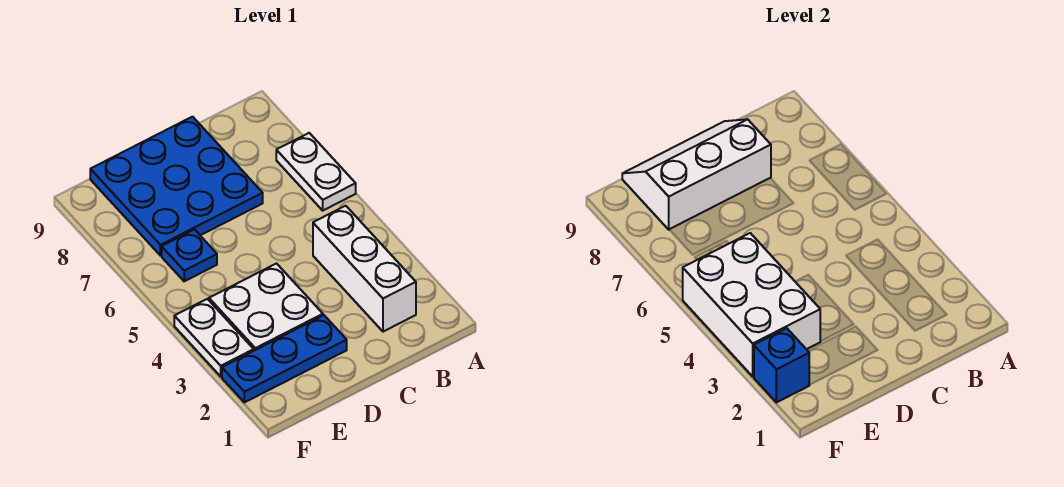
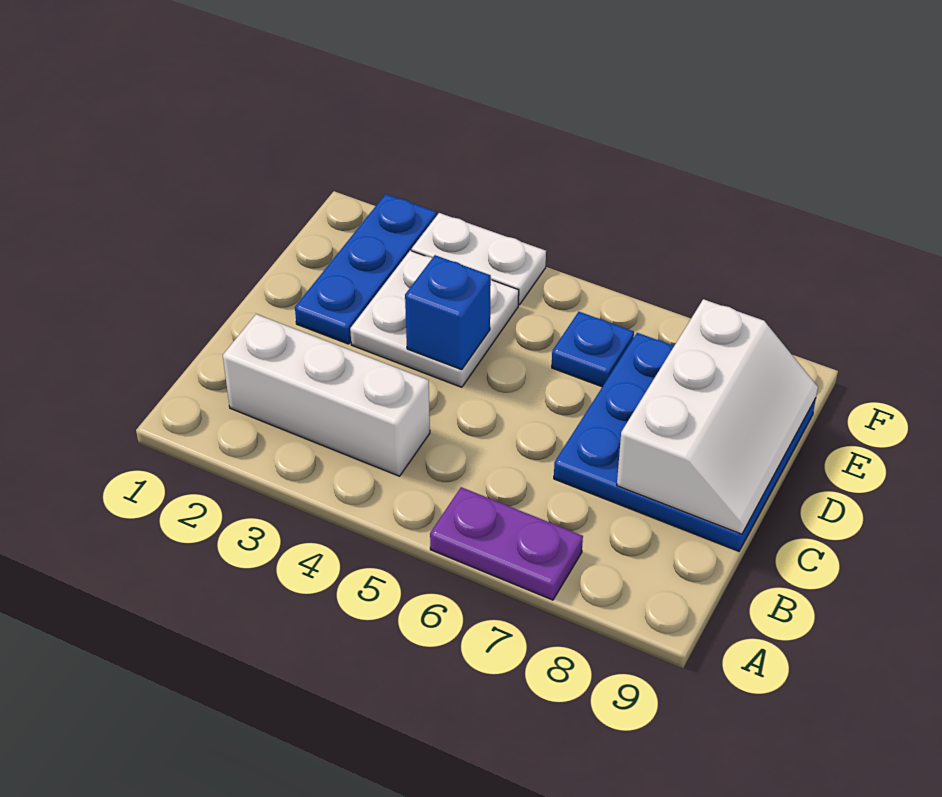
white 1x2 plate [276,133,356,210] -> purple 1x2 plate [430,487,583,600]
white 2x3 brick [683,233,820,376] -> none
blue 1x1 brick [754,328,809,402] -> blue 1x1 brick moved to [405,255,491,370]

